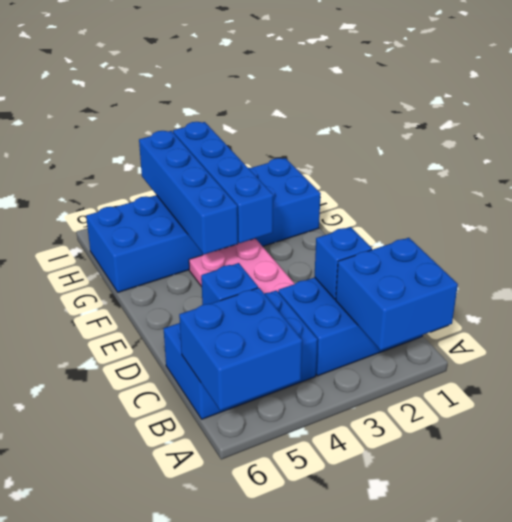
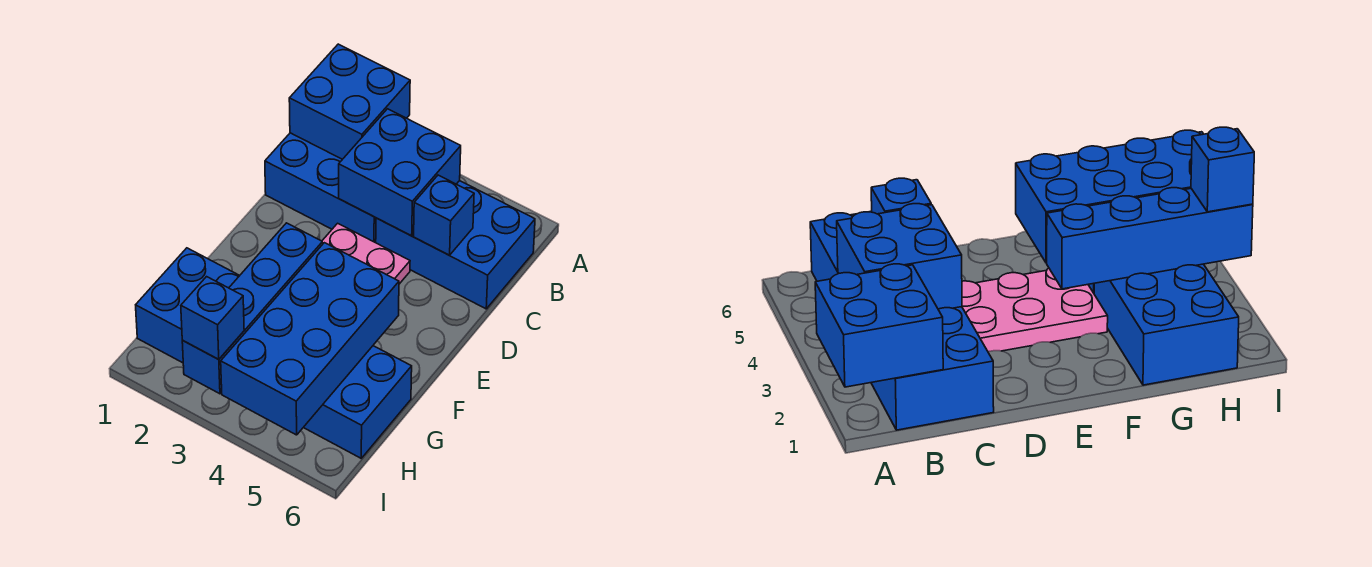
blue 2x2 brick [179,288,302,411] -> blue 2x2 brick moved to [339,109,461,236]
blue 1x1 brick [315,227,372,299] -> blue 1x1 brick moved to [181,277,244,359]
blue 1x4 brick [139,131,238,254] -> blue 2x4 brick [221,243,399,435]

